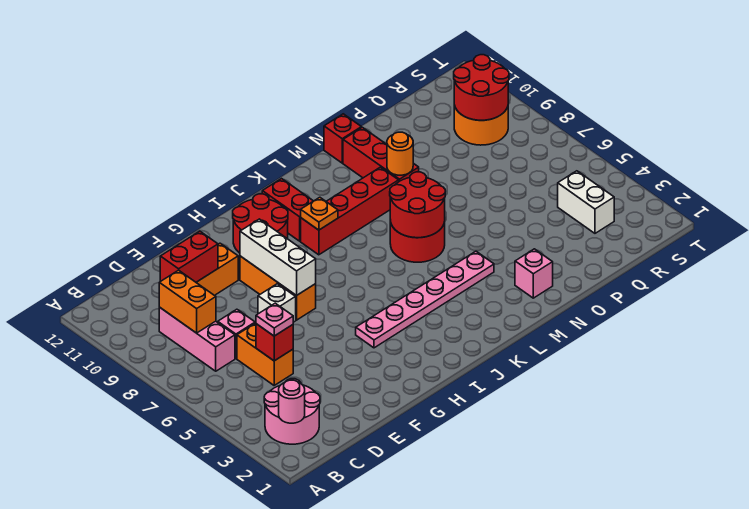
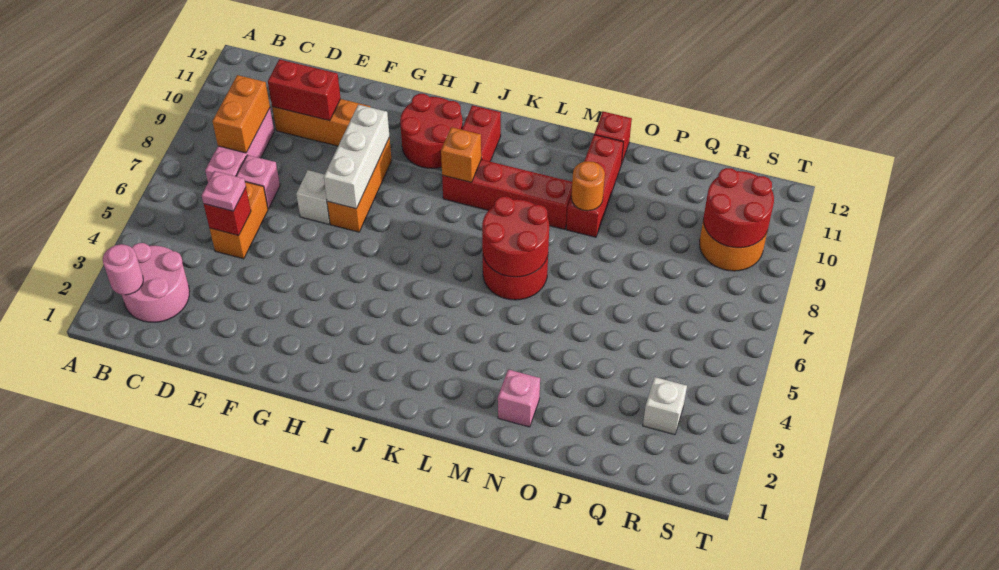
pink 1x6 plate [356,251,494,348] -> none
orange 1x1 plate [301,197,338,230] -> orange 1x1 brick [441,127,481,182]
white 1x2 brick [558,171,614,233] -> white 1x1 brick [643,377,687,435]

